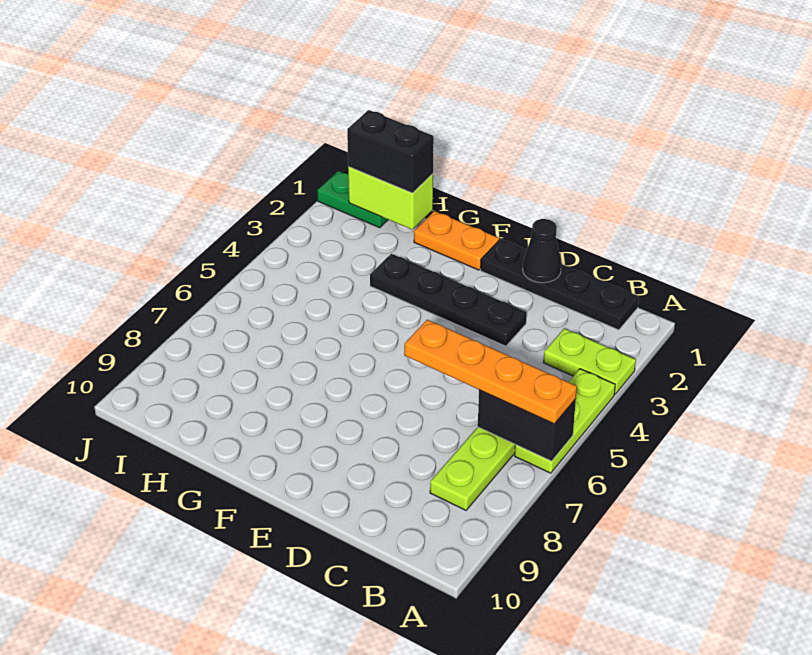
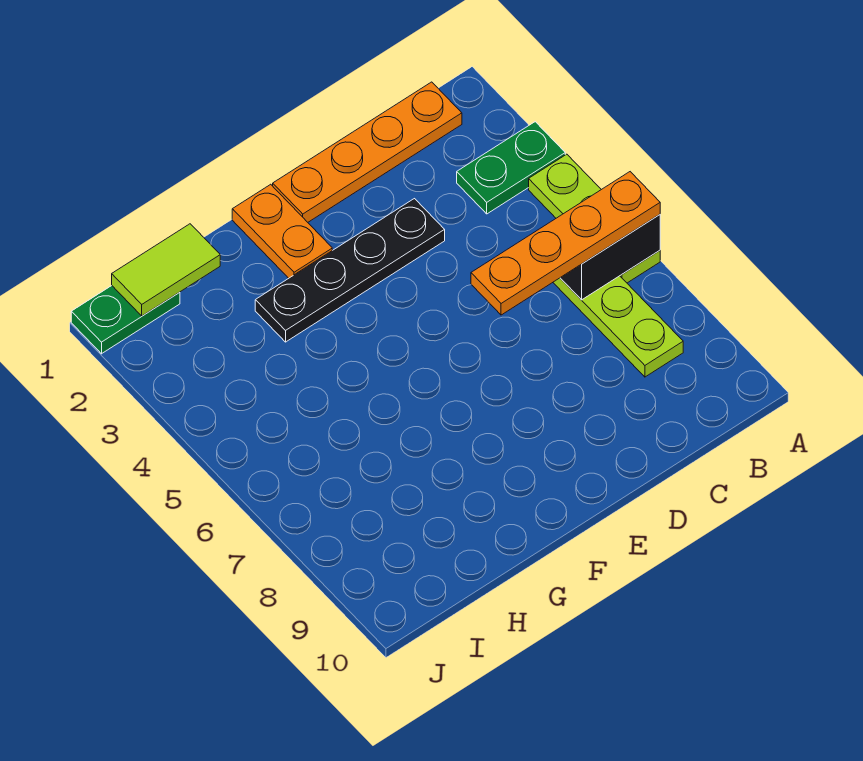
lime 1x2 plate [543,328,636,394] -> green 1x2 plate [457,122,565,214]
black 1x4 plate [481,239,639,330] -> orange 1x4 plate [273,82,462,222]
black 1x1 cone [523,219,561,283] -> none
orange 1x2 plate [414,211,499,270] -> orange 1x2 plate turned to [232,184,332,278]
lime 1x2 brick [348,167,433,229] -> lime 1x2 tile [112,224,220,316]
black 1x2 brick [347,110,434,193] -> none

